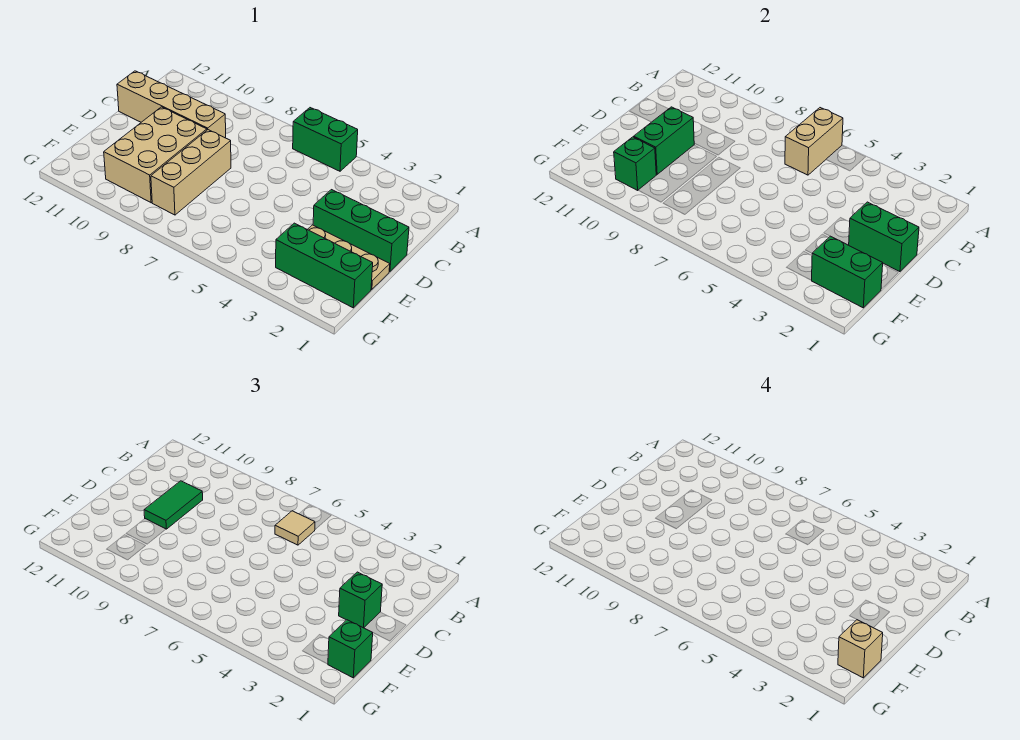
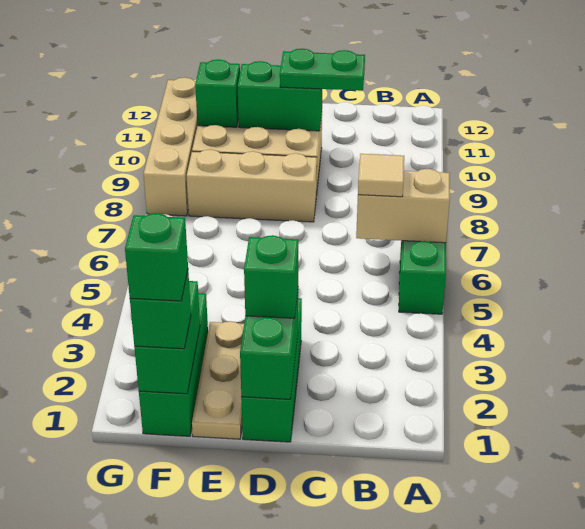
tan 1x4 brick [117,71,226,138] -> tan 1x4 brick moved to [144,77,197,216]
green 1x2 tile [144,481,203,529] -> green 1x2 plate [280,49,365,91]
tan 1x1 brick [838,620,883,678] -> green 1x1 brick [125,213,188,301]

